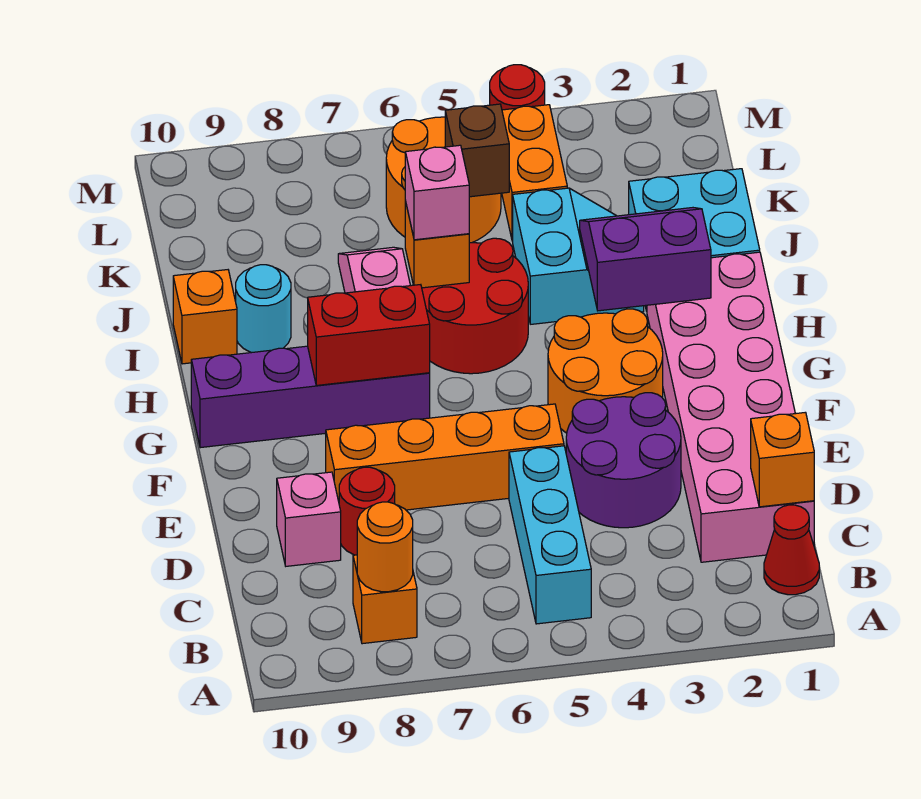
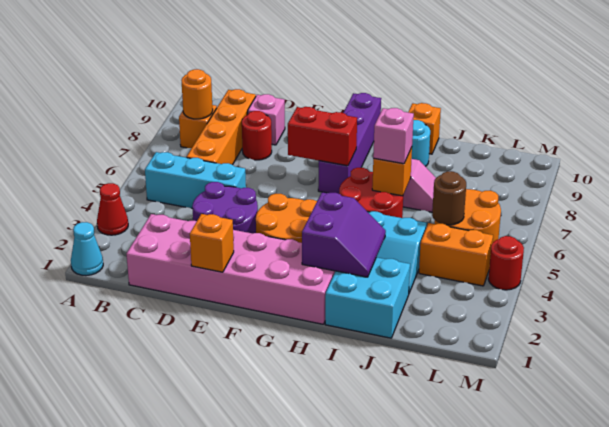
none -> cyan 1x1 cone [71,222,103,276]
red 1x1 cone [764,505,819,595] -> red 1x1 cone moved to [97,183,128,235]
orange 1x1 brick [751,412,814,507] -> orange 1x1 brick moved to [190,214,234,272]
orange 1x4 brick [326,404,564,510] -> orange 1x4 brick moved to [187,89,256,165]
red 1x2 brick [308,285,430,385] -> red 1x2 brick turned to [288,107,357,166]
brown 1x1 brick [445,104,509,197] -> brown 1x1 round brick [432,171,466,225]

